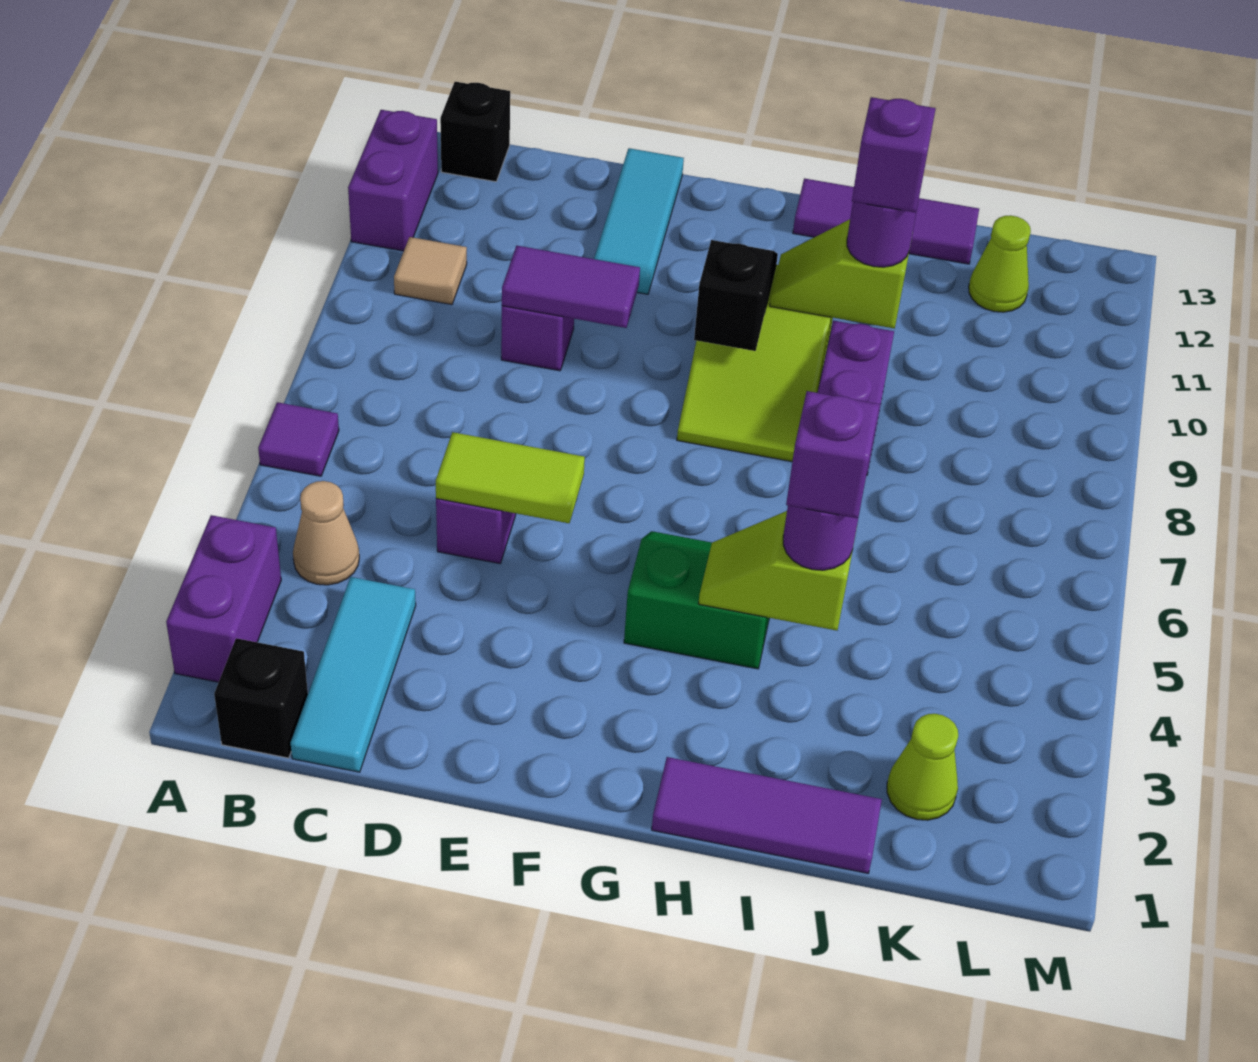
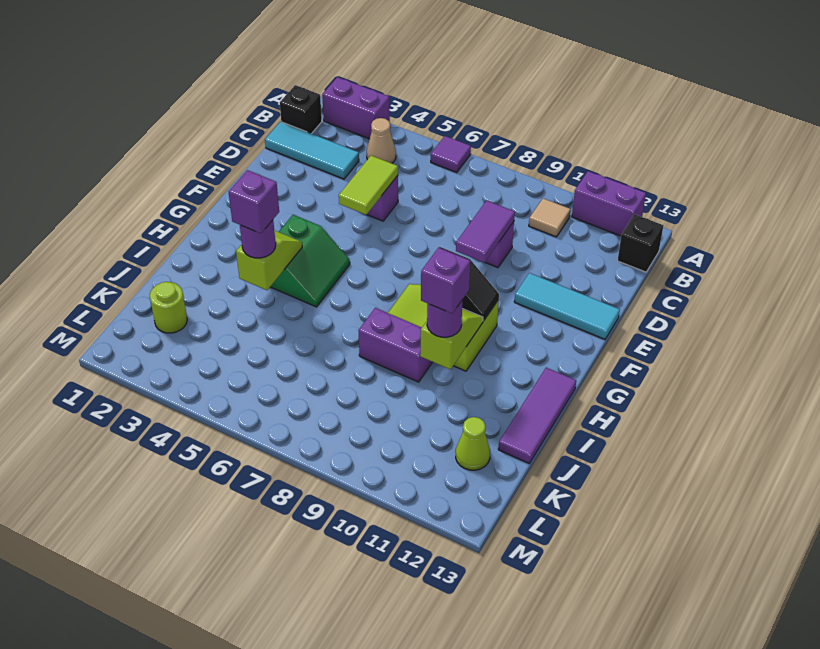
purple 1x3 tile [652,757,882,873] -> none
lime 1x1 cone [887,714,958,820] -> lime 1x1 round brick [150,282,187,333]

